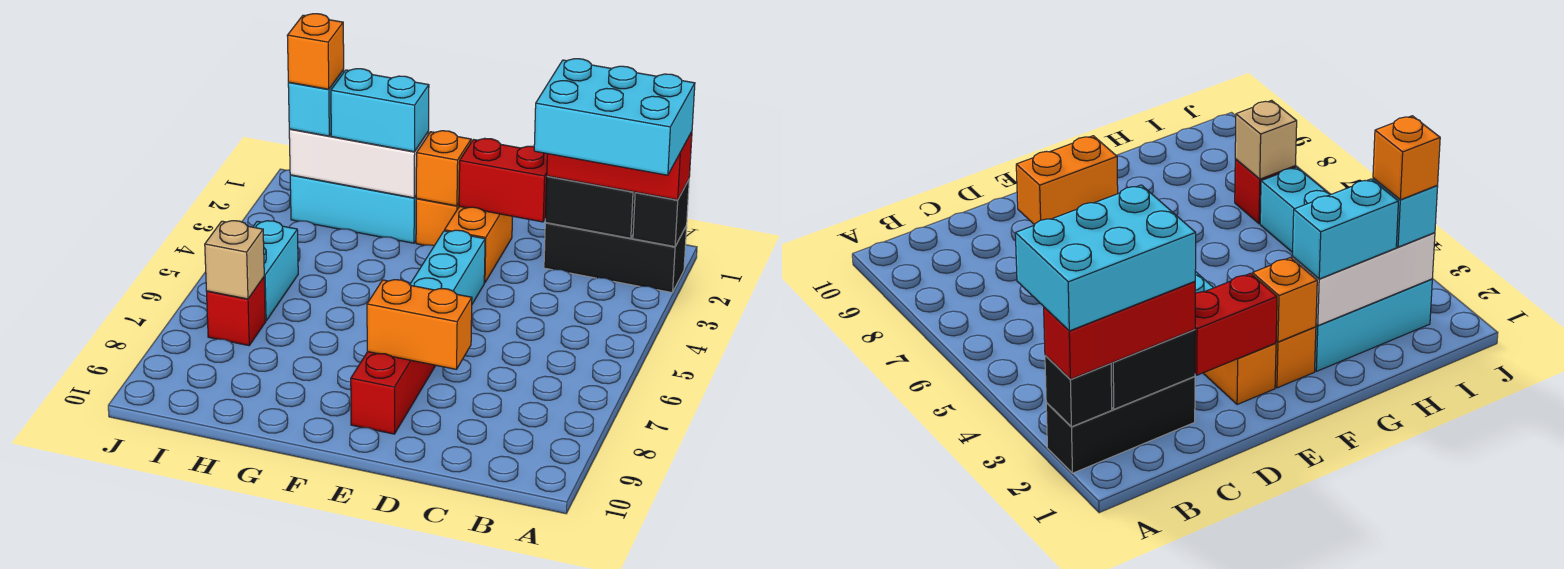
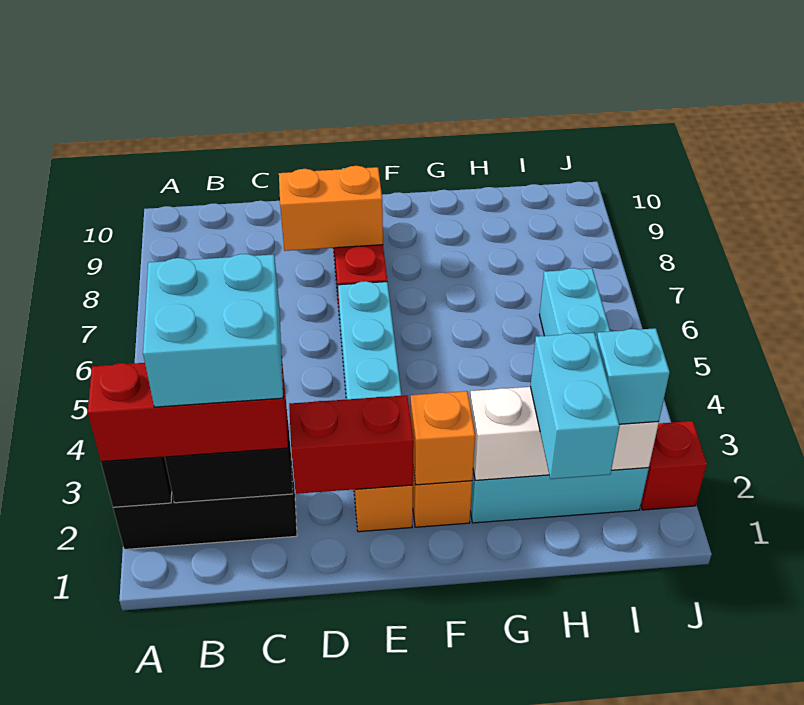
cyan 2x3 brick [534,59,695,175] -> cyan 2x2 brick [143,254,283,407]
cyan 1x2 brick [331,69,429,152] -> cyan 1x2 brick turned to [530,333,620,479]
orange 1x1 brick [287,14,344,89] -> none
red 1x1 brick [207,277,266,346] -> red 1x1 brick moved to [641,421,707,510]
tan 1x1 brick [205,221,264,299] -> none

